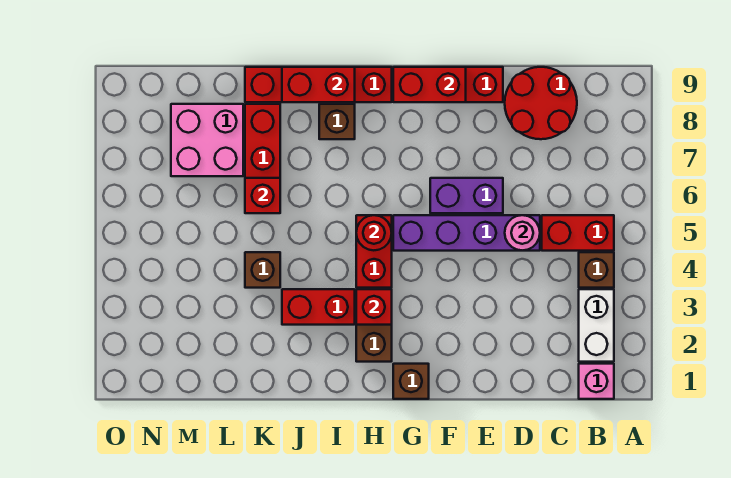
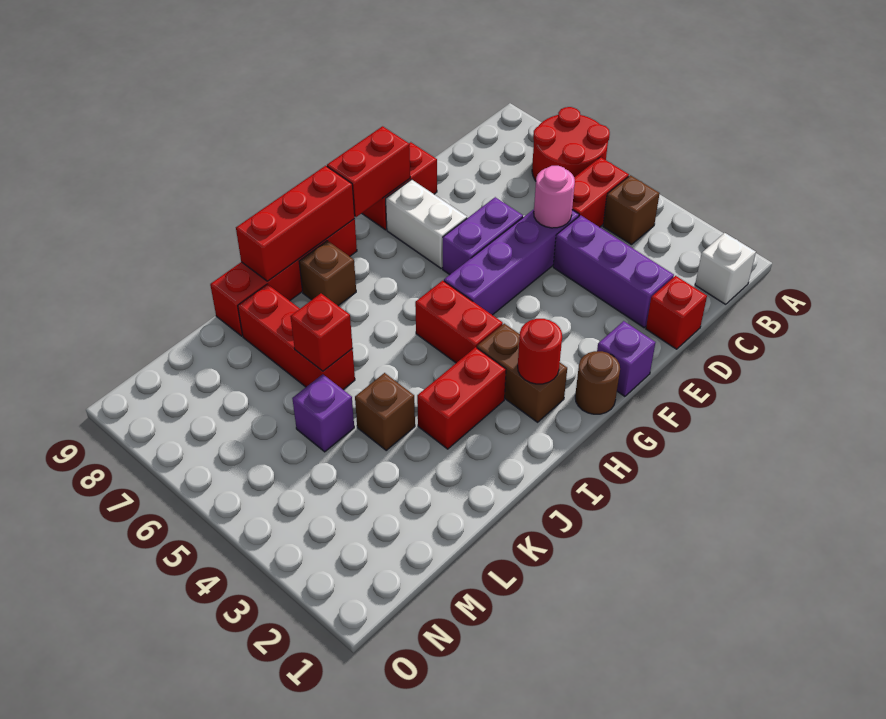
pink 1x1 brick [579,364,614,399] -> white 1x1 brick [695,233,756,304]
white 1x2 brick [579,289,614,362] -> white 1x2 brick moved to [386,180,467,268]
red 2x2 round brick [505,67,577,139] -> red 2x2 round brick moved to [532,107,610,181]
none -> purple 1x3 brick [553,215,674,328]
none -> purple 1x1 brick [597,321,655,396]
brown 1x1 brick [393,364,429,399] -> brown 1x1 round brick [575,351,620,414]
red 1x1 brick [356,289,392,325] -> red 1x1 brick moved to [646,276,707,349]
red 1x1 round brick [356,215,392,250] -> red 1x1 round brick moved to [518,319,562,384]
red 1x2 brick [282,67,355,102] -> red 1x3 brick [236,166,355,281]
none -> purple 1x1 brick [292,374,354,452]
pink 2x2 brick [171,104,243,176] -> none

